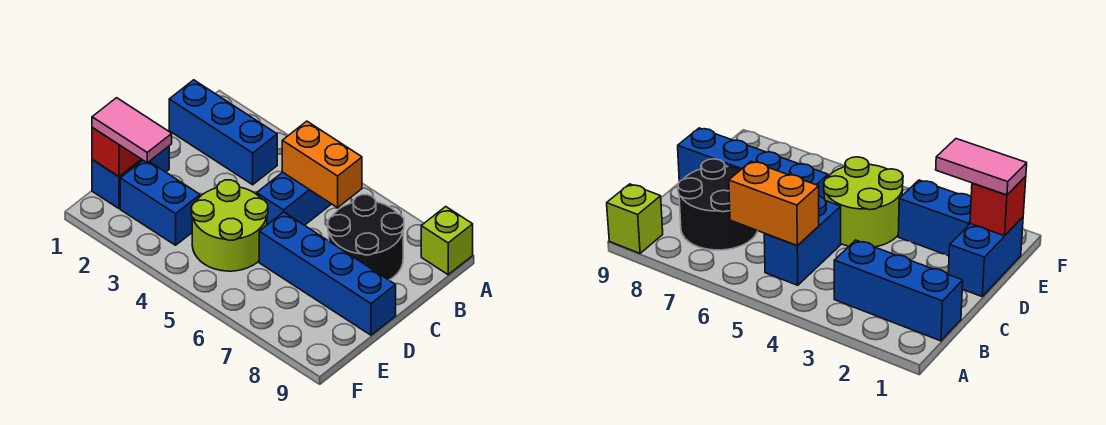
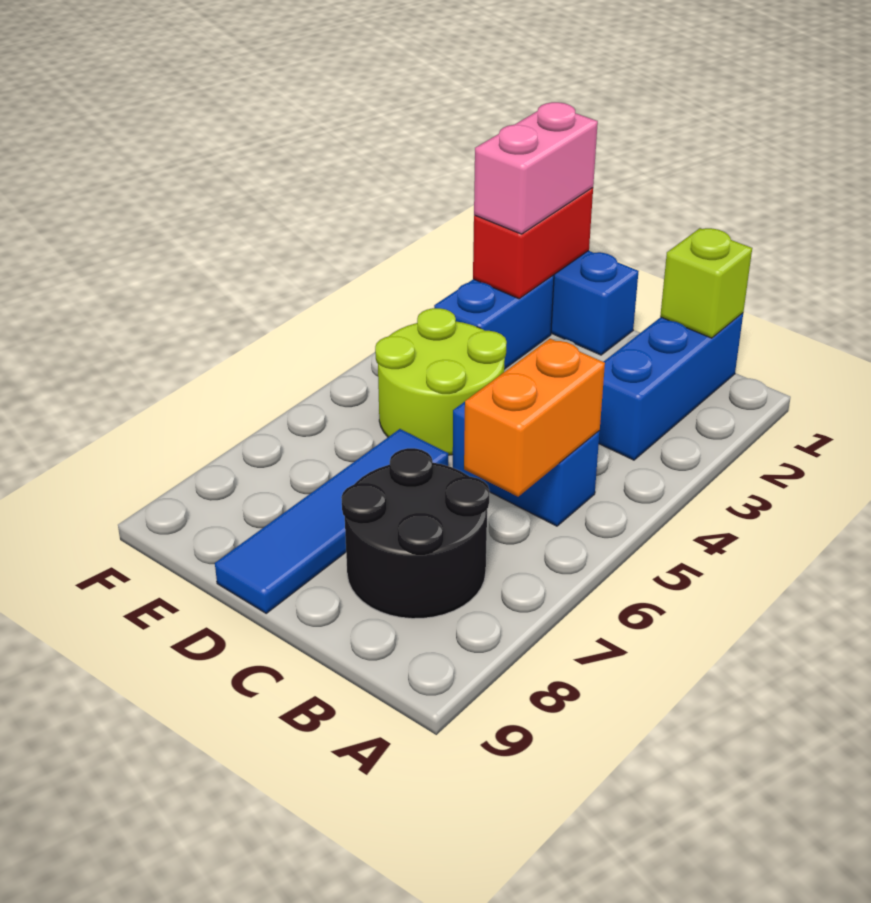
lime 1x1 brick [421,207,473,275] -> lime 1x1 brick moved to [660,228,752,338]
blue 1x4 brick [259,212,396,335] -> blue 1x4 tile [215,429,448,613]
red 1x1 brick [92,128,141,177] -> red 1x2 brick [473,188,593,299]
pink 1x2 tile [92,98,172,163] -> pink 1x2 brick [474,102,598,234]

